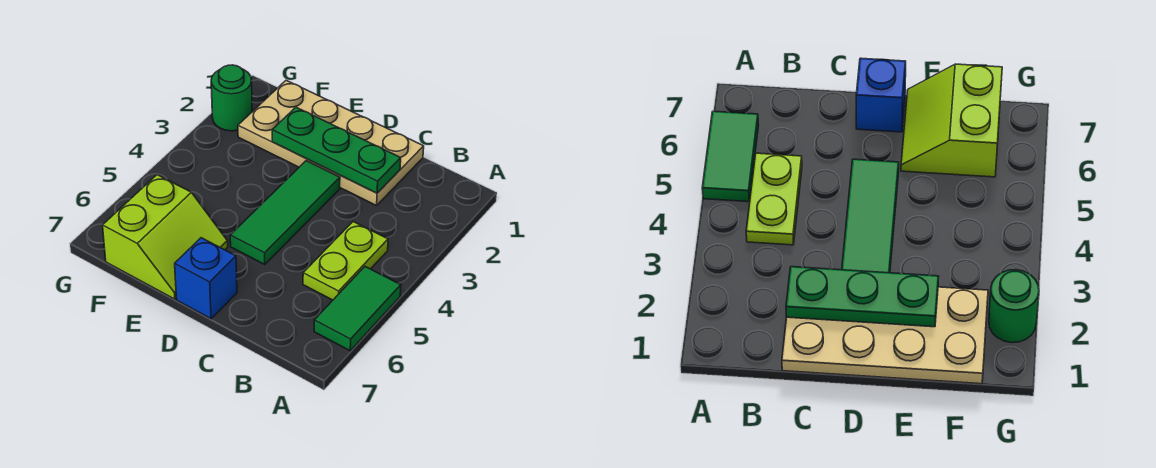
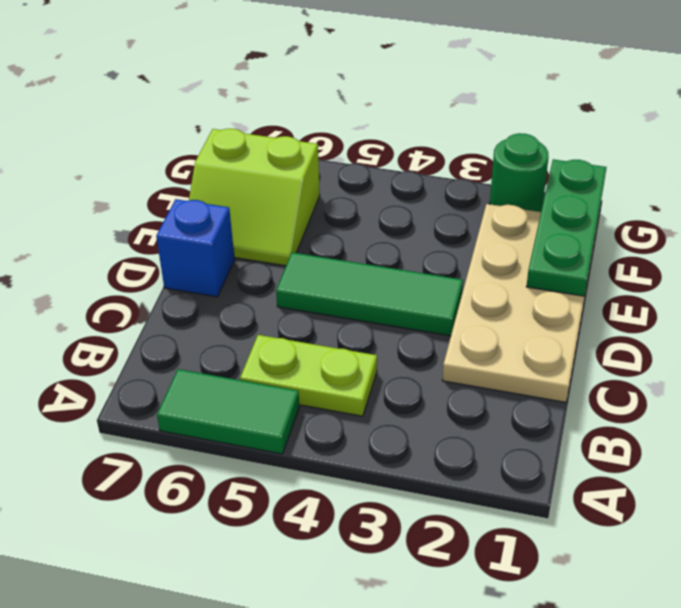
green 1x3 plate [272,107,401,193] -> green 1x3 plate moved to [526,159,607,296]

